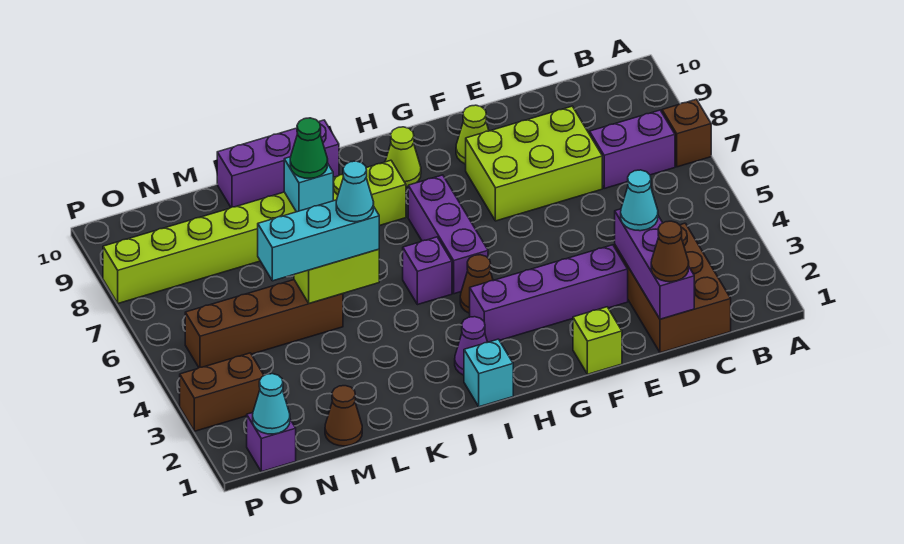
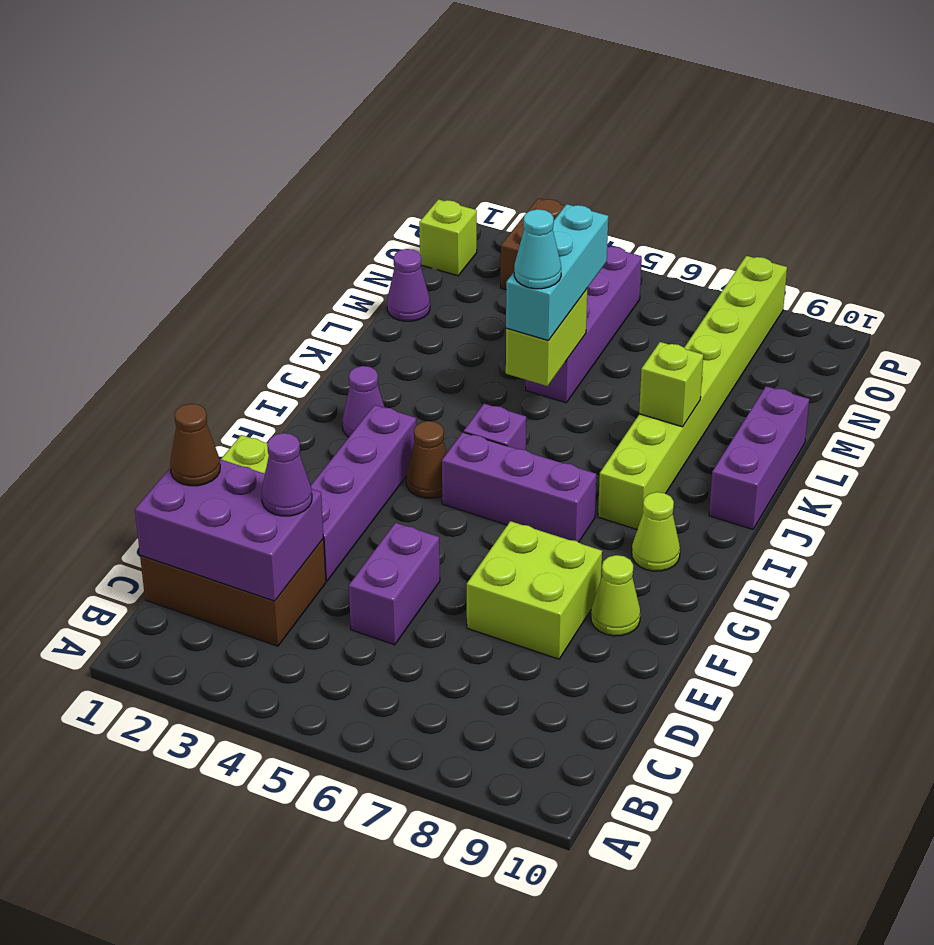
brown 1x1 brick [662,99,711,167] -> none
purple 1x2 brick [590,110,675,188] -> purple 1x2 brick moved to [349,523,440,645]
purple 1x3 brick [615,209,694,319] -> purple 2x3 brick [135,459,324,601]
cyan 1x1 cone [621,170,658,231] -> purple 1x1 cone [262,433,312,516]
lime 2x3 brick [466,106,602,221] -> lime 2x2 brick [467,521,602,659]
cyan 1x1 brick [464,339,513,407] -> none
cyan 1x1 brick [284,157,333,212] -> lime 1x1 brick [639,342,703,427]
green 1x1 cone [290,118,328,178] -> none
brown 1x4 brick [185,280,343,368] -> purple 1x4 brick [526,246,642,403]
brown 1x1 cone [325,386,362,446] -> purple 1x1 cone [387,249,430,321]
purple 1x1 brick [247,413,296,472] -> lime 1x1 brick [419,199,477,276]
cyan 1x1 cone [253,374,290,434] -> none

